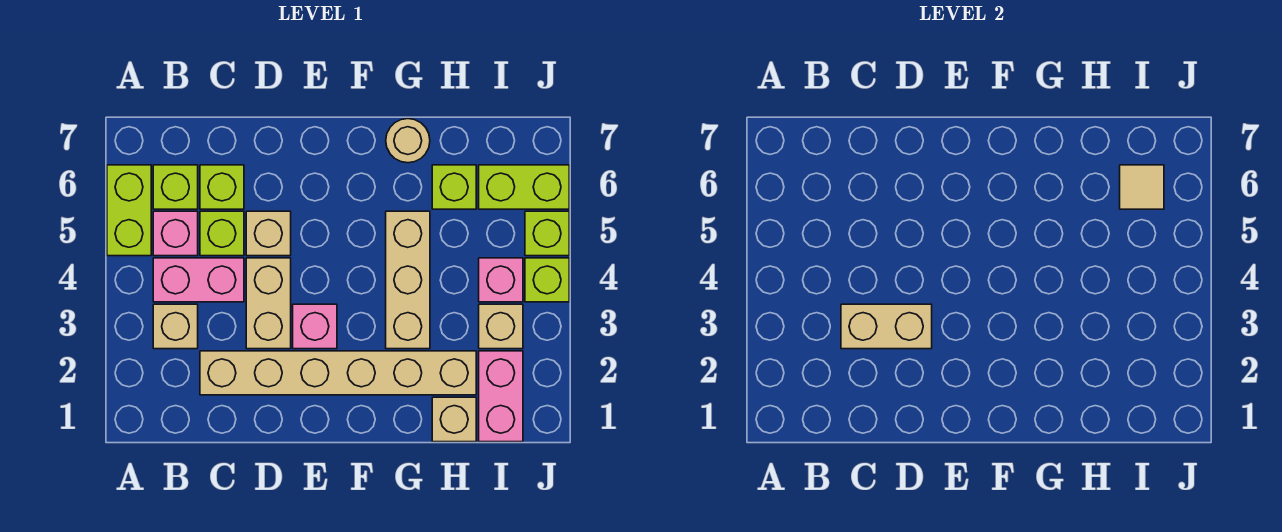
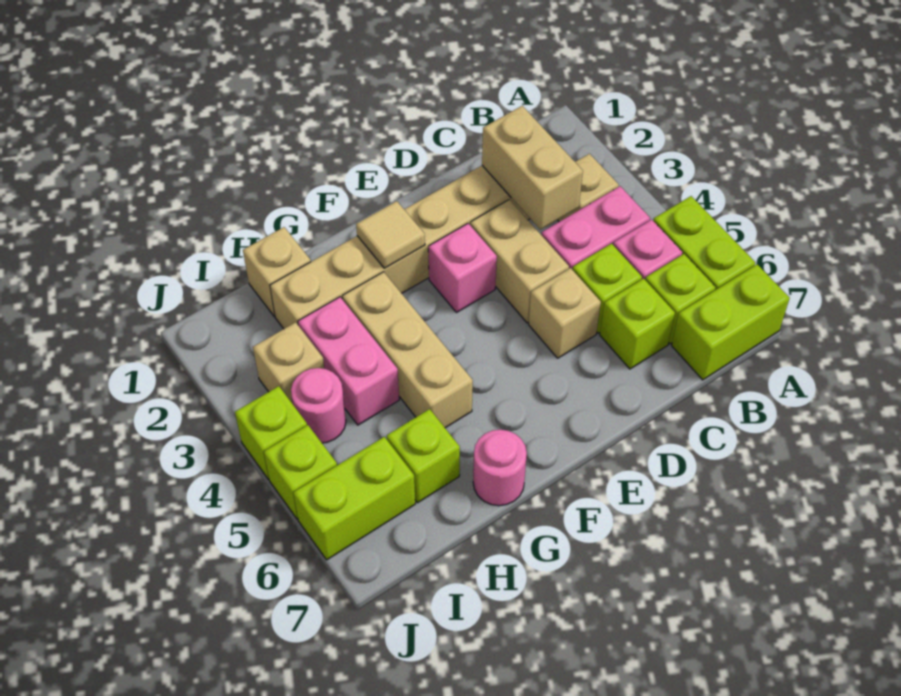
none -> lime 1x2 brick [672,264,790,380]
tan 1x2 brick [841,304,932,349] -> tan 1x2 brick turned to [482,106,583,230]
tan 1x1 round brick [386,119,430,163] -> pink 1x1 round brick [473,430,527,506]
pink 1x2 brick [479,351,523,442] -> pink 1x2 brick moved to [298,297,399,425]
pink 1x1 brick [479,258,523,302] -> pink 1x1 round brick [291,368,346,443]
tan 1x1 tile [1120,165,1164,209] -> tan 1x1 tile moved to [356,201,425,268]

